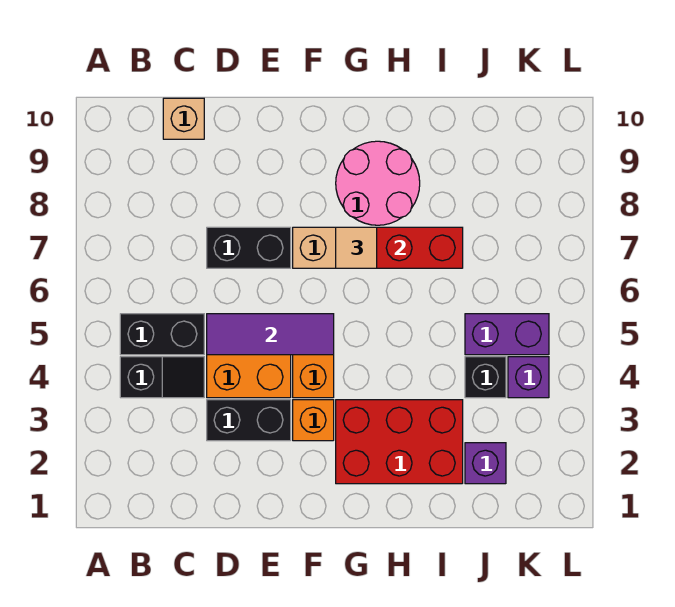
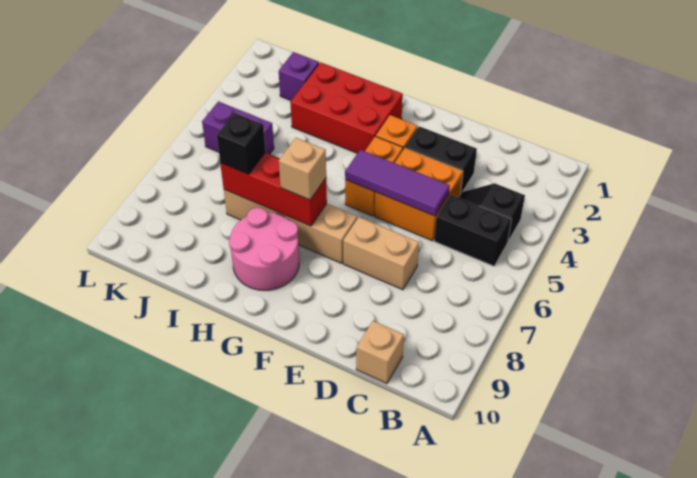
black 1x2 brick [207,227,291,268] -> tan 1x2 brick [343,217,419,290]
tan 1x1 tile [336,227,377,268] -> tan 1x1 brick [279,138,326,200]
black 1x1 brick [465,357,506,398] -> black 1x1 brick moved to [217,113,265,174]
purple 1x1 brick [508,357,549,398] -> none

